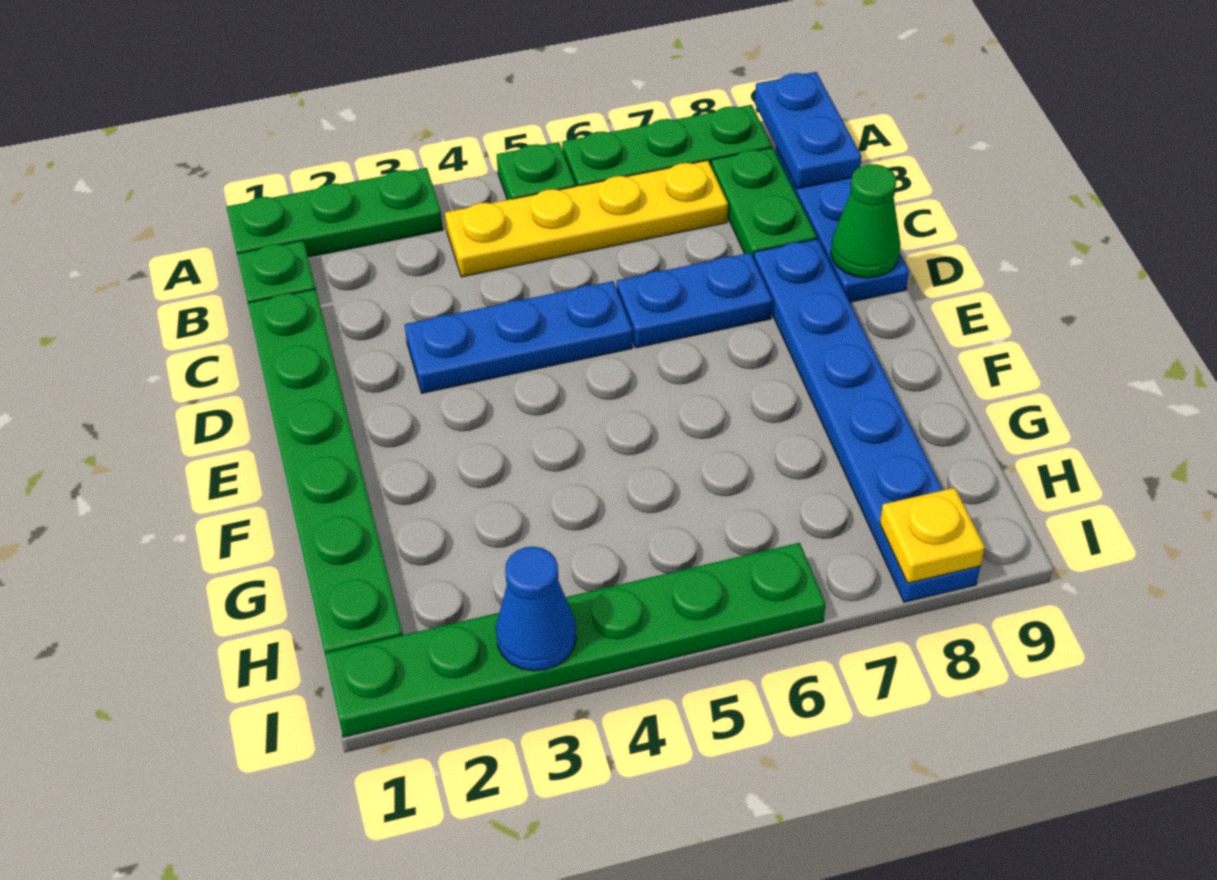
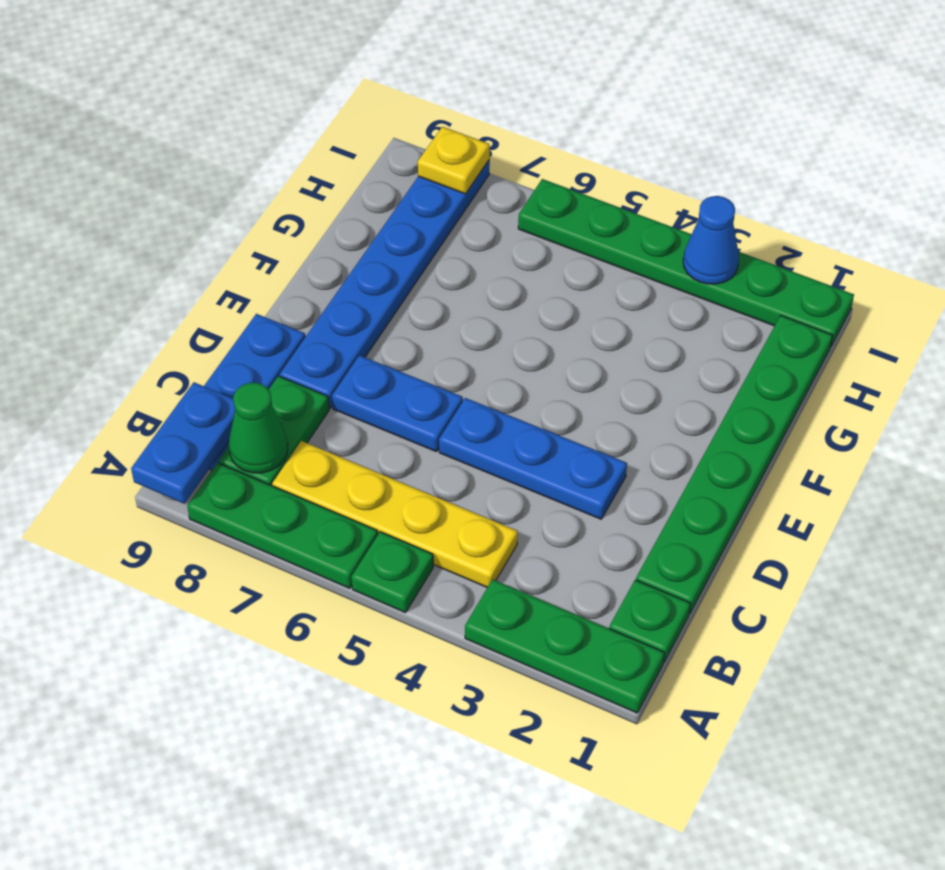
green 1x1 cone [831,164,900,278] -> green 1x1 cone moved to [229,383,288,473]

